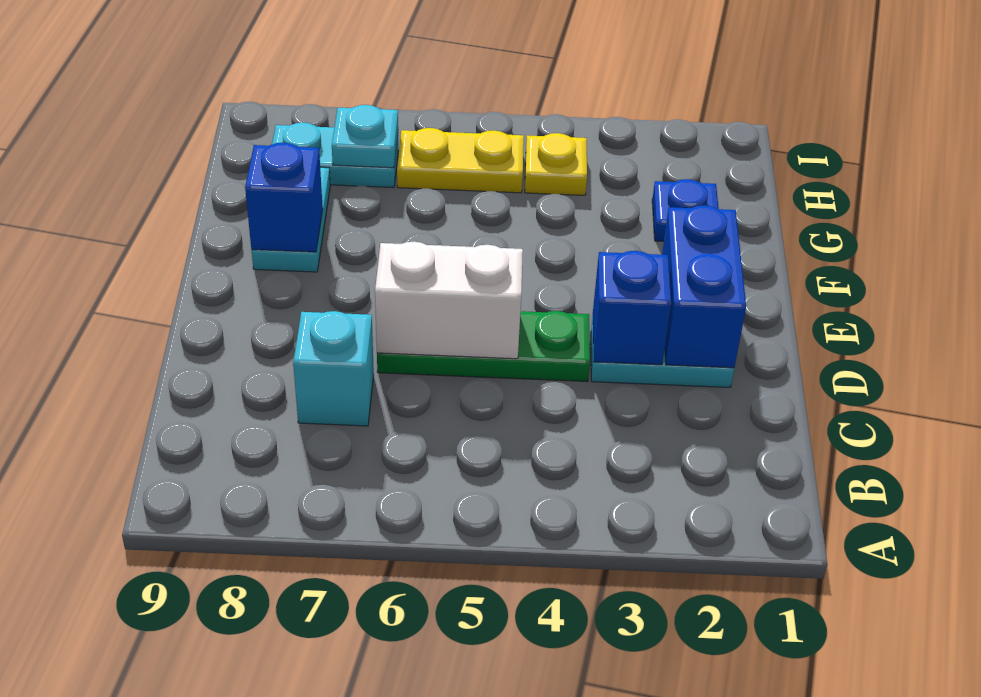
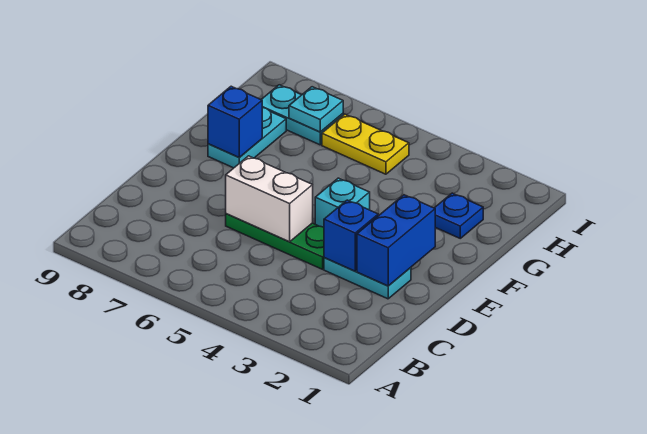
cyan 1x1 brick [293,311,374,426] -> cyan 1x1 brick moved to [315,178,370,227]
yellow 1x1 plate [525,133,587,195] -> none

